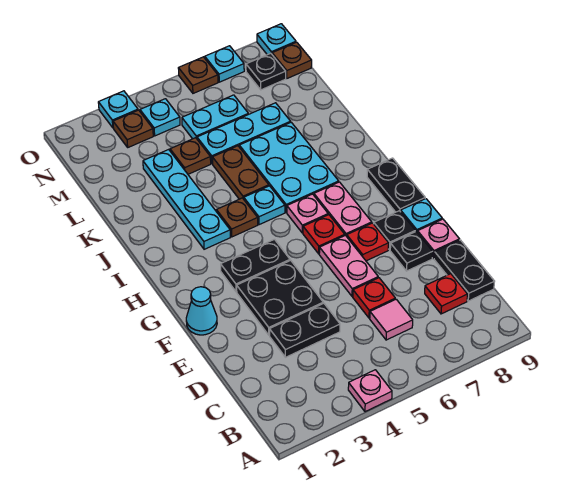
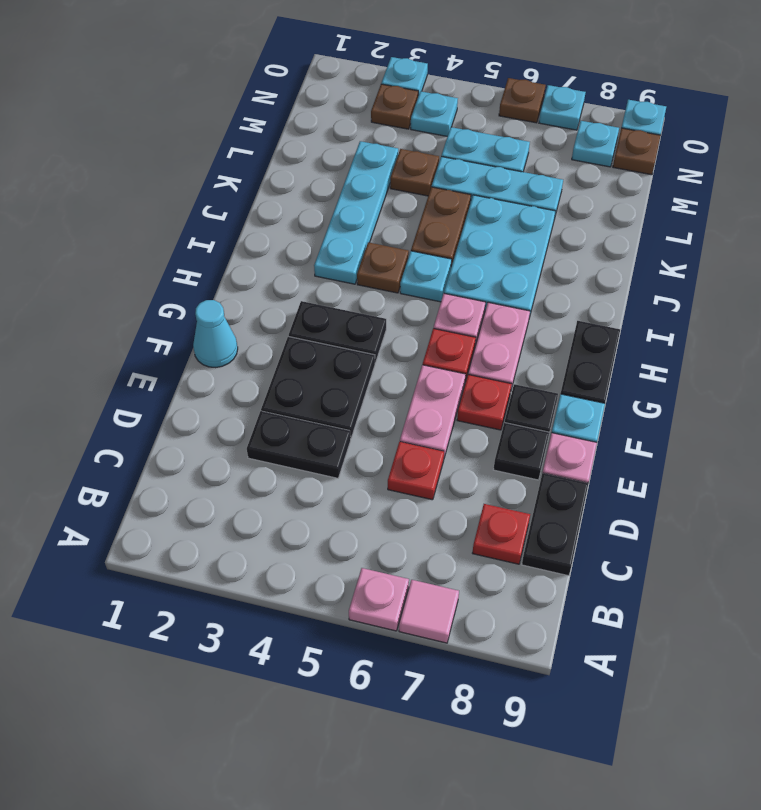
pink 1x1 plate [348,370,392,412] -> pink 1x1 plate moved to [349,568,409,631]
pink 1x1 tile [370,299,413,340] -> pink 1x1 tile moved to [399,580,459,643]
black 1x1 plate [246,53,286,90] -> cyan 1x1 plate [572,121,619,167]

